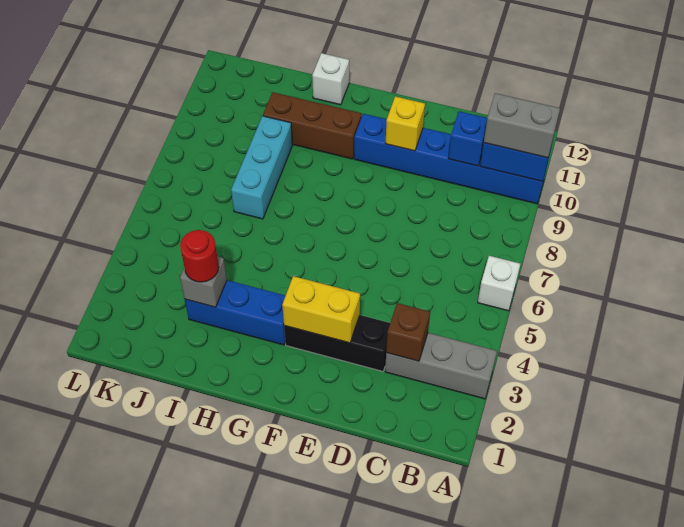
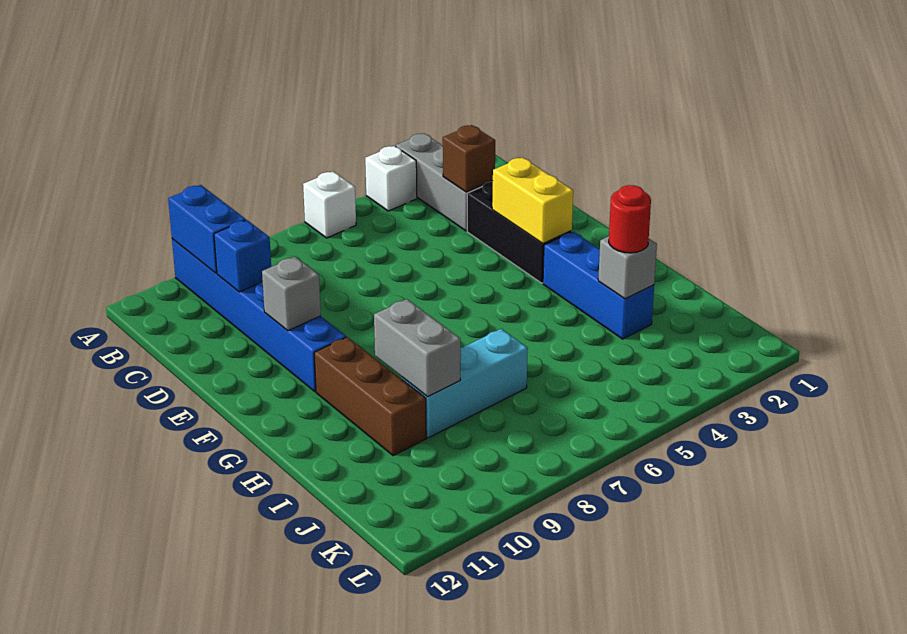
grey 1x2 brick [484,93,560,158] -> grey 1x2 brick moved to [374,299,461,397]
yellow 1x1 brick [385,96,425,151] -> grey 1x1 brick [262,257,321,331]
white 1x1 brick [312,53,349,105] -> white 1x1 brick moved to [365,146,417,211]

